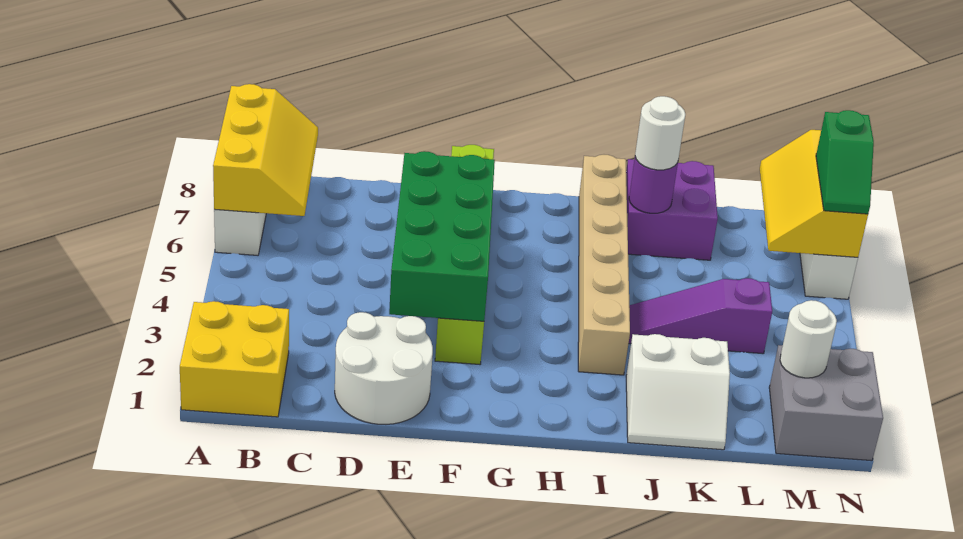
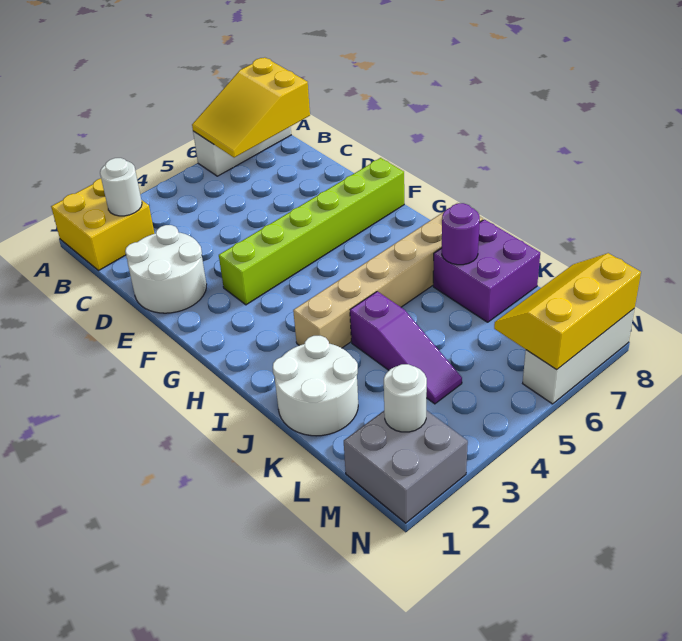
yellow 2x3 slope [213,84,318,216] -> yellow 2x3 slope turned to [192,58,310,158]
green 2x4 brick [389,151,495,321] -> none
white 2x2 slope [626,334,730,450] -> white 2x2 round brick [273,336,358,436]
purple 1x3 slope [629,278,772,354] -> purple 1x3 slope turned to [350,291,462,404]
white 1x1 round brick [635,96,685,170] -> white 1x1 round brick moved to [100,158,142,216]
green 1x2 slope [816,110,874,214] -> none

